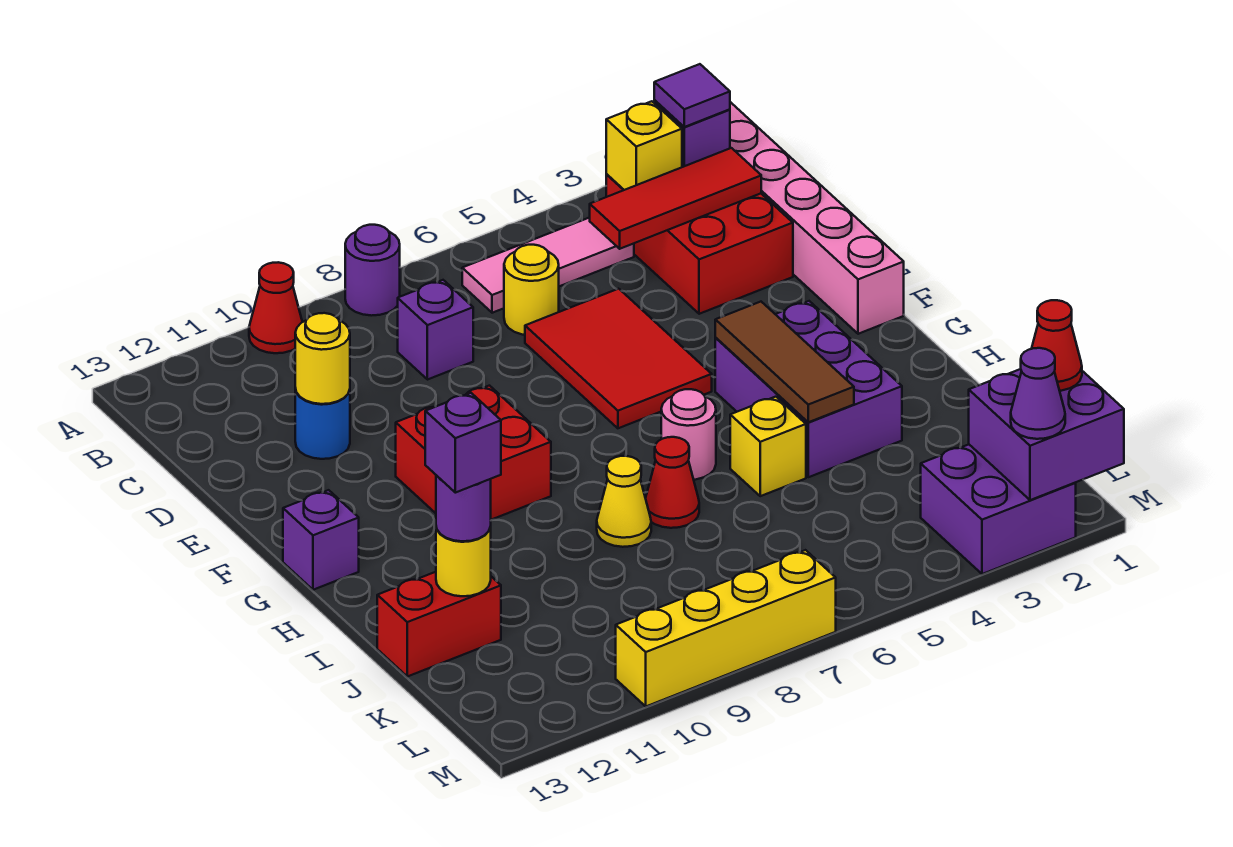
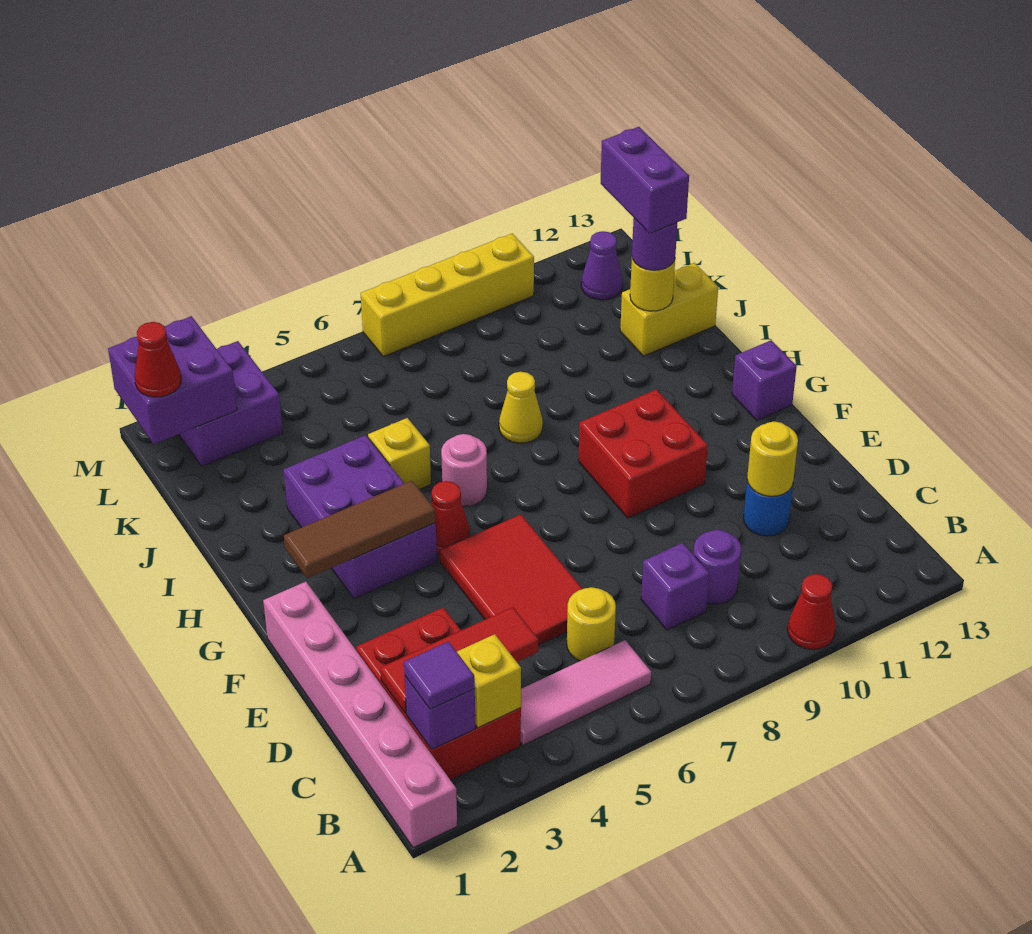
purple 1x1 round brick [345,225,400,316] -> purple 1x1 round brick moved to [693,530,741,604]
brown 1x3 tile [715,302,854,422] -> brown 1x3 tile turned to [284,481,436,578]
red 1x1 cone [646,437,699,528] -> red 1x1 cone moved to [431,481,470,554]
red 1x2 brick [377,572,501,677] -> yellow 1x2 brick [620,263,718,356]
purple 1x1 brick [425,393,501,493] -> purple 1x2 brick [601,127,689,233]
purple 1x1 cone [1011,348,1065,439] -> purple 1x1 cone moved to [581,231,623,300]

